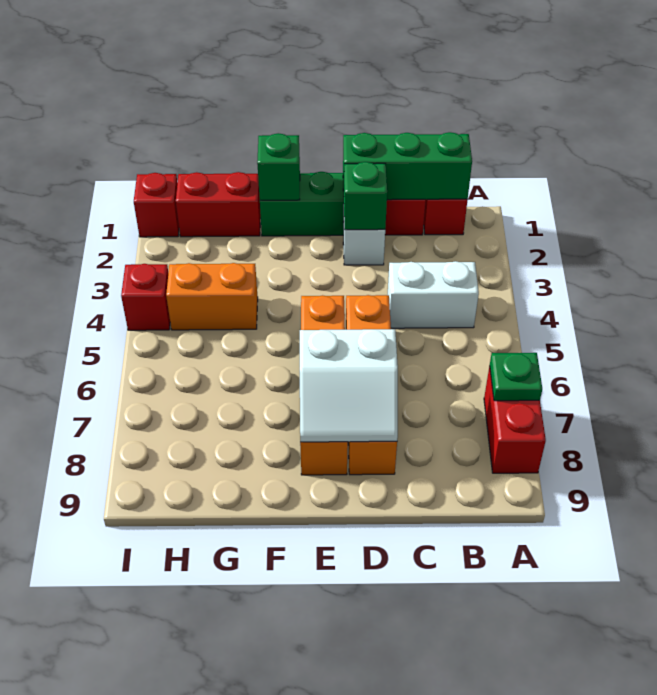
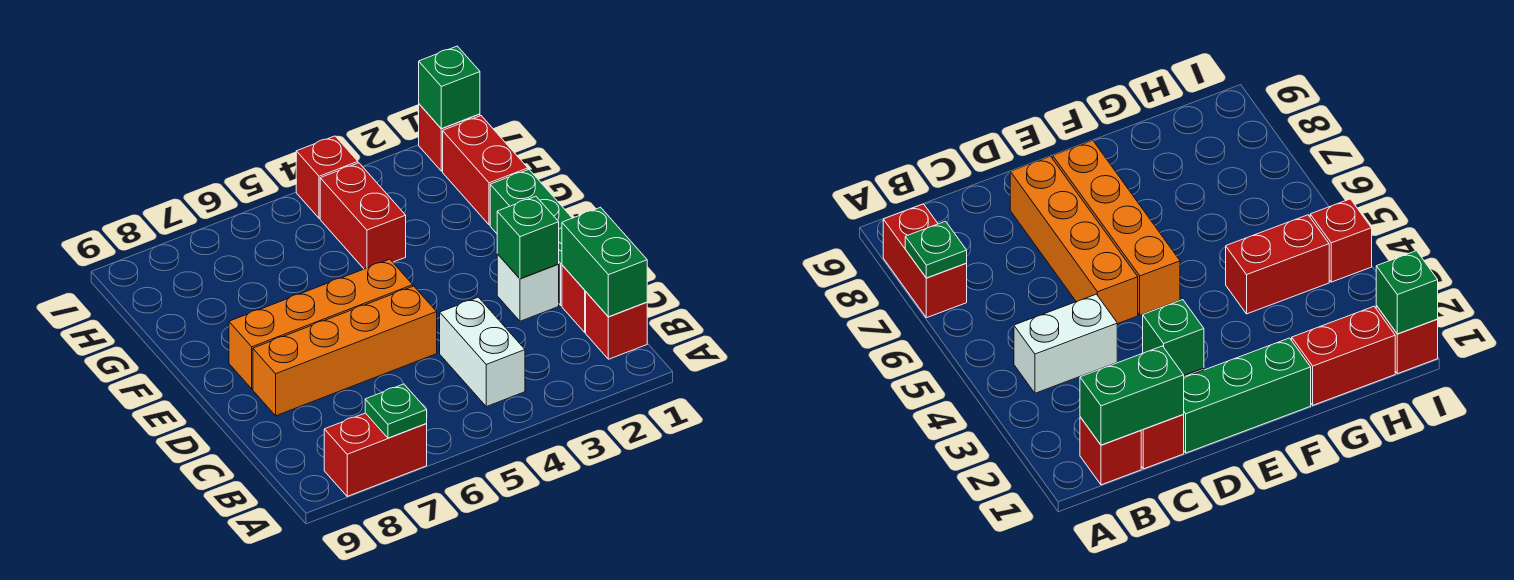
green 1x3 brick [343,132,472,200] -> green 1x2 brick [562,207,647,317]
white 2x2 slope [300,329,398,442] -> none
green 1x1 brick [257,133,300,200] -> green 1x1 brick moved to [419,46,480,129]
orange 1x2 brick [166,263,258,330] -> red 1x2 brick [320,163,406,269]

